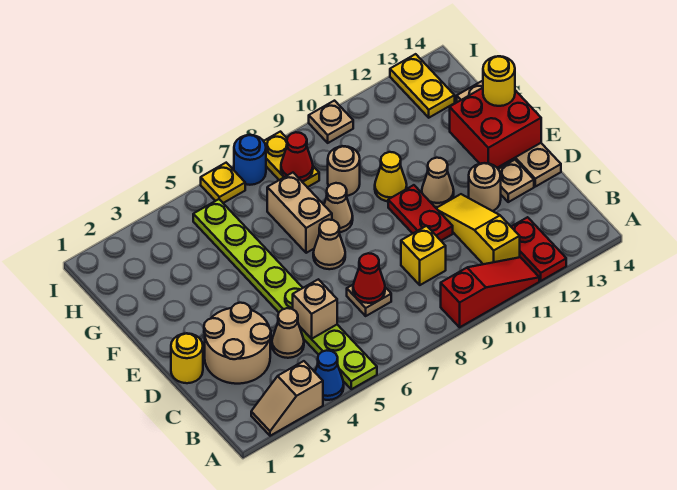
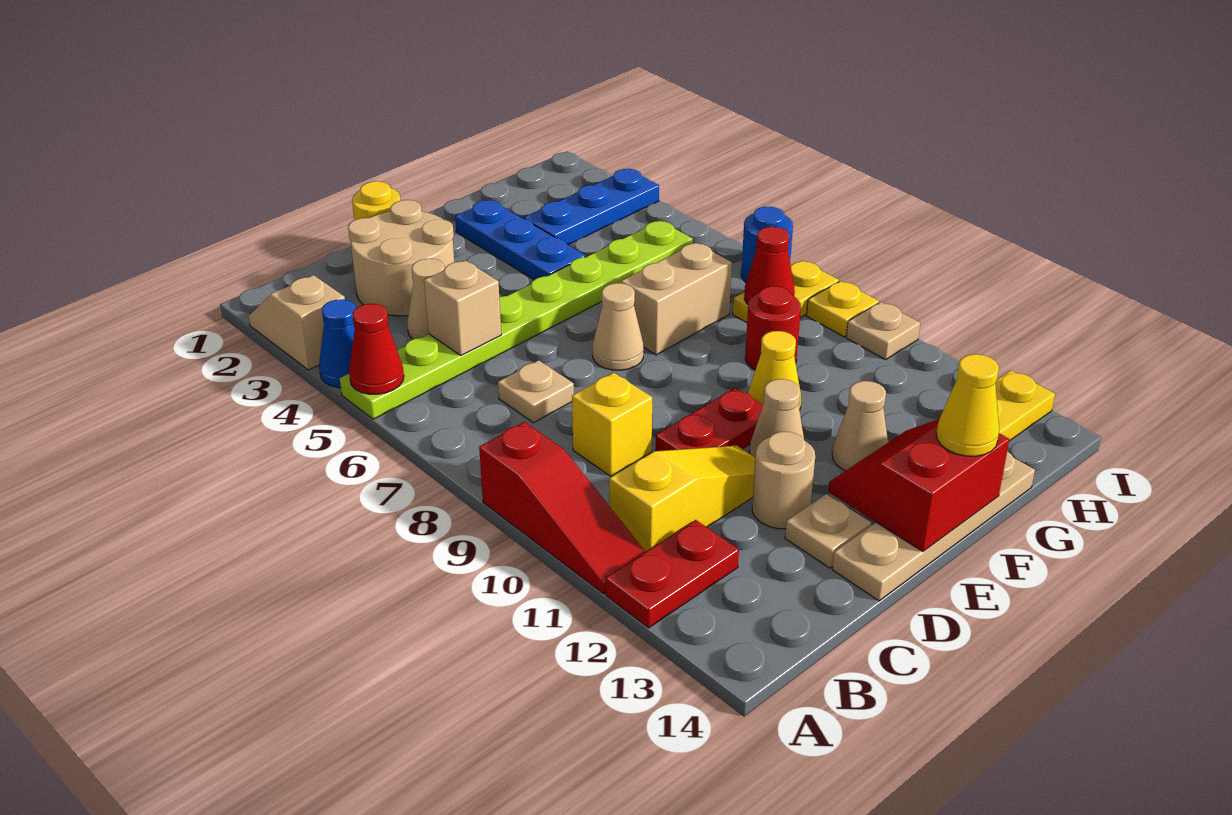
red 1x1 cone [353,253,385,303] -> red 1x1 cone moved to [349,304,404,394]
red 2x2 brick [450,88,541,168] -> red 2x2 slope [828,419,1009,551]
none -> blue 1x3 plate [455,200,586,280]
tan 1x1 cone [324,183,353,232] -> tan 1x1 cone moved to [832,381,888,471]
yellow 1x1 round brick [483,56,515,106] -> yellow 1x1 cone [936,354,999,456]
none -> blue 1x3 plate [524,169,659,245]
tan 1x1 round brick [328,146,360,196] -> red 1x1 round brick [745,286,801,370]
yellow 1x1 plate [201,163,245,203] -> yellow 1x1 plate moved to [807,281,879,337]

